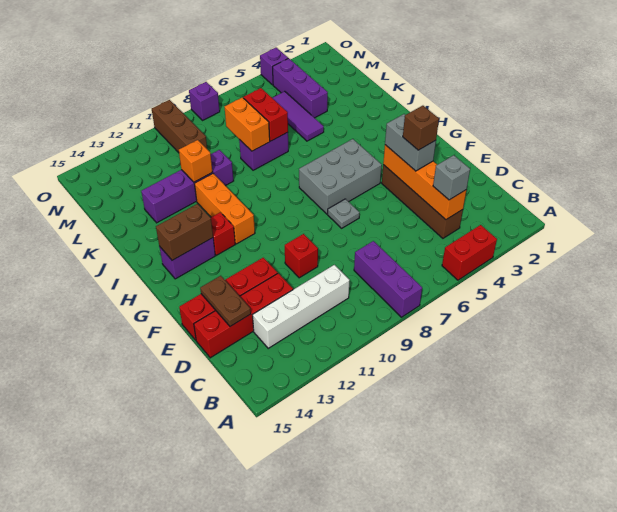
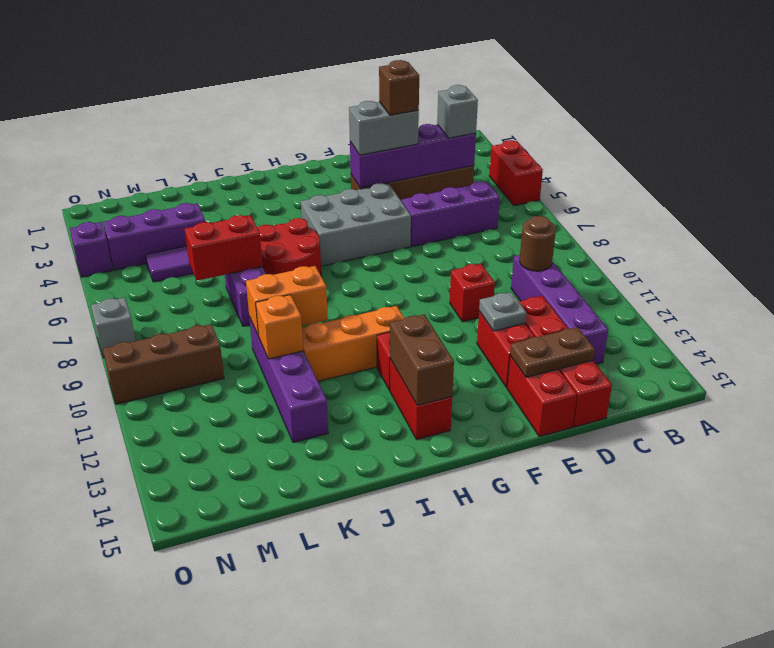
purple 1x3 brick [354,241,422,317] -> purple 1x3 brick moved to [401,181,500,247]
orange 1x4 brick [383,145,466,220] -> purple 1x4 brick [350,124,476,188]
white 1x4 brick [253,265,350,348] -> purple 1x4 brick [511,255,608,364]
none -> brown 1x1 round brick [519,216,556,271]
grey 1x1 plate [328,199,360,228] -> grey 1x1 plate moved to [479,292,526,331]
grey 2x3 brick [299,139,382,214] -> grey 2x3 brick turned to [301,183,411,266]
purple 1x2 brick [159,238,215,279] -> red 1x2 brick [390,359,452,440]
none -> red 2x2 round brick [258,218,321,275]
orange 1x2 brick [225,97,270,151] -> orange 1x2 brick moved to [246,266,328,336]
purple 1x1 brick [189,82,220,120] -> grey 1x1 brick [91,298,135,358]

